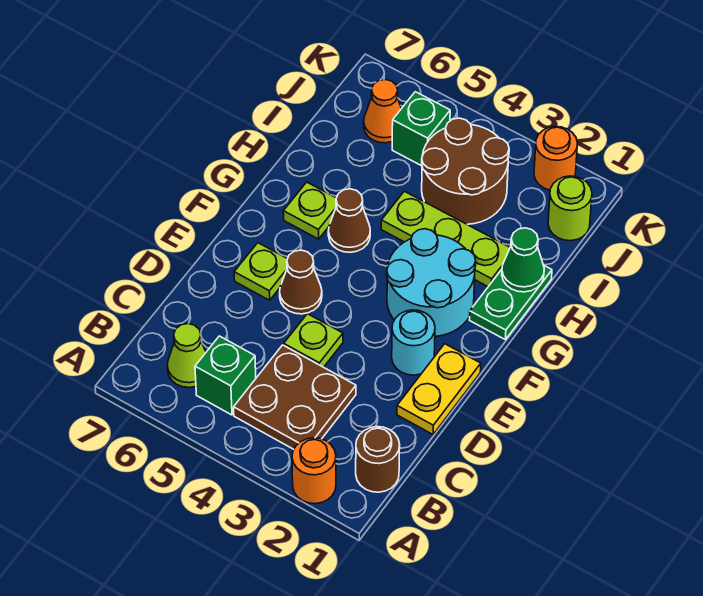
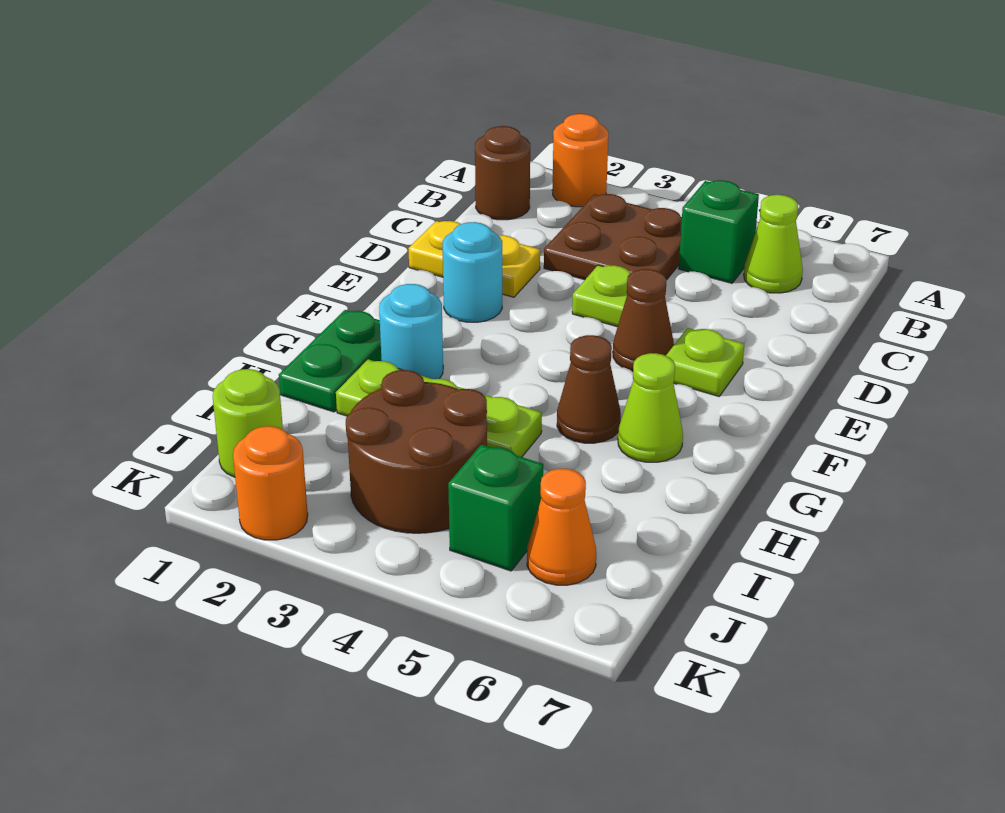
yellow 1x2 plate [397,344,481,434] -> yellow 1x2 plate turned to [408,221,540,297]
cyan 2x2 round brick [387,229,476,336] -> cyan 1x1 round brick [379,284,443,379]
lime 1x1 plate [283,182,336,239] -> lime 1x1 cone [618,353,683,462]
green 1x1 cone [502,228,544,292] -> none

